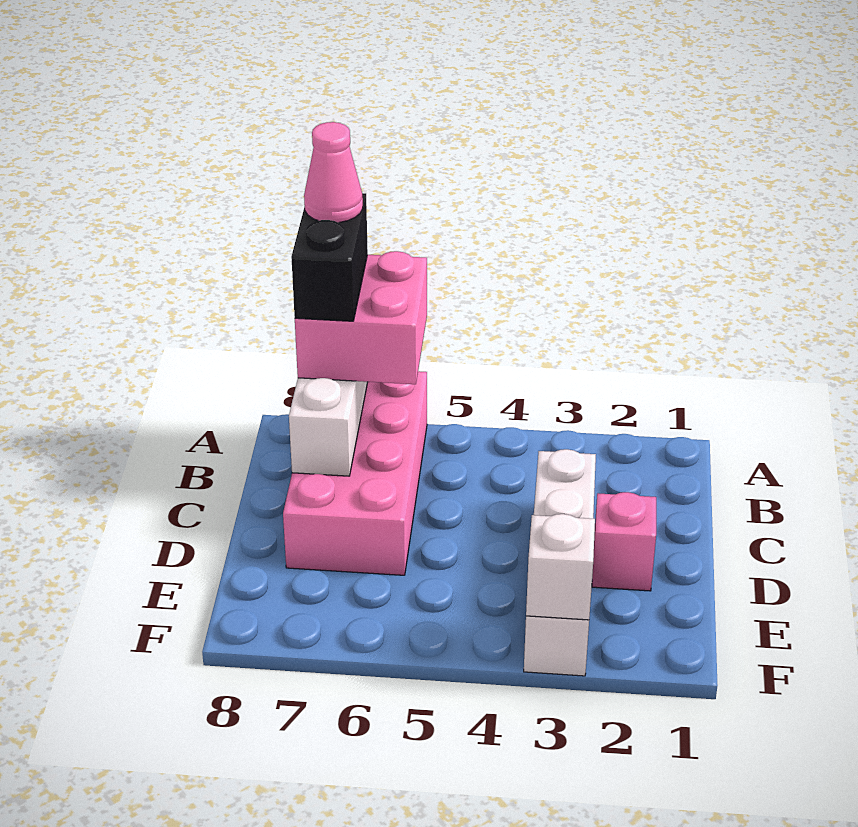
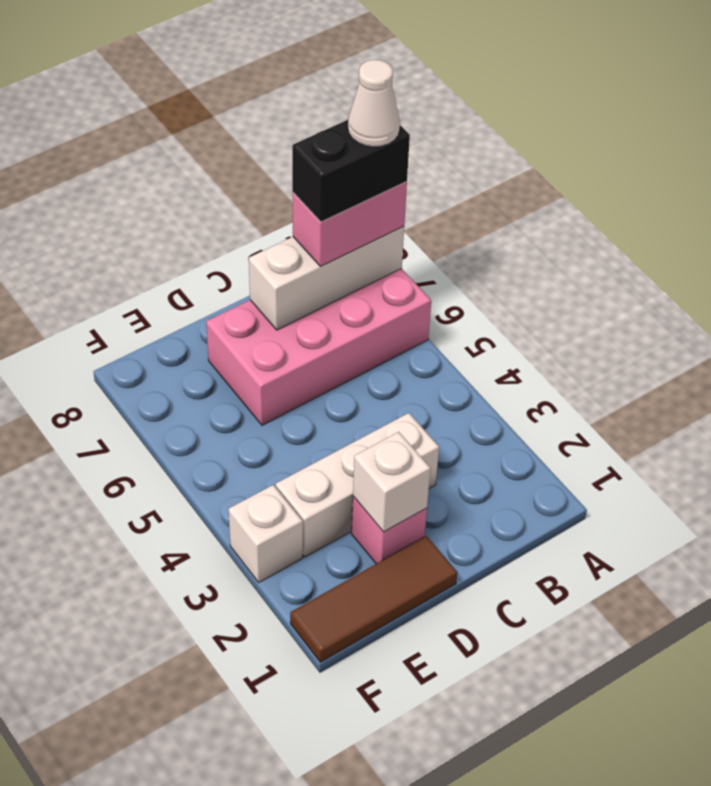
pink 2x2 brick [295,251,427,384] -> pink 1x2 brick [292,182,407,266]
pink 1x1 cone [304,122,363,223] -> white 1x1 cone [348,60,400,147]
none -> brown 1x3 tile [290,536,457,662]
white 1x1 brick [526,514,595,620] -> white 1x1 brick moved to [353,432,431,532]

